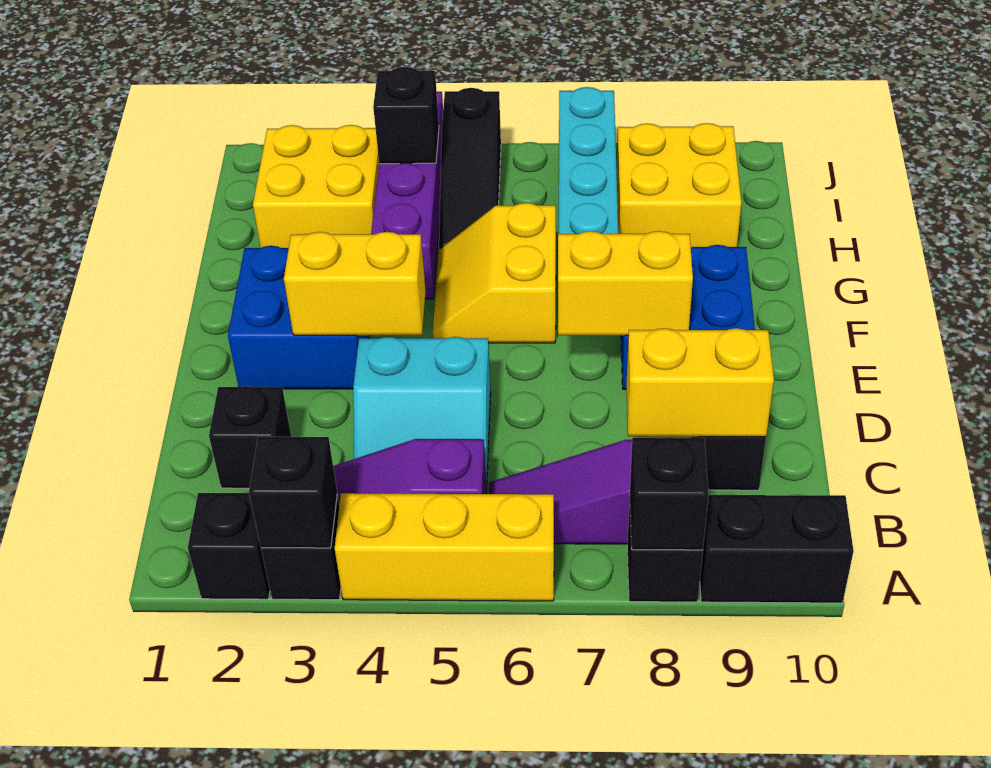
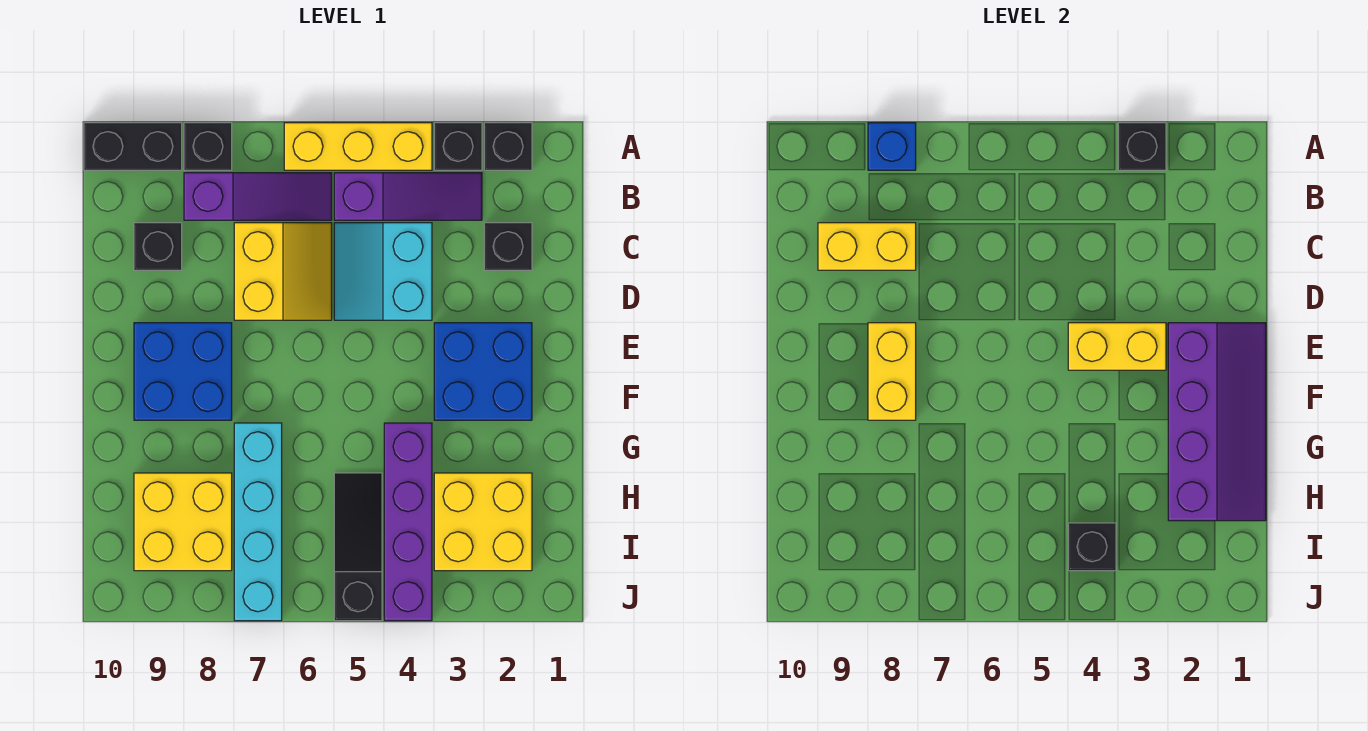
black 1x1 brick [630,438,709,550] -> blue 1x1 brick [868,123,916,170]
cyan 2x2 slope [353,337,491,489] -> cyan 2x2 slope turned to [334,223,432,320]
none -> purple 2x4 slope [1168,323,1266,521]
yellow 1x2 brick [558,231,693,335] -> yellow 1x2 brick turned to [868,323,916,420]
yellow 2x2 slope [433,203,556,343] -> yellow 2x2 slope moved to [234,223,332,320]

